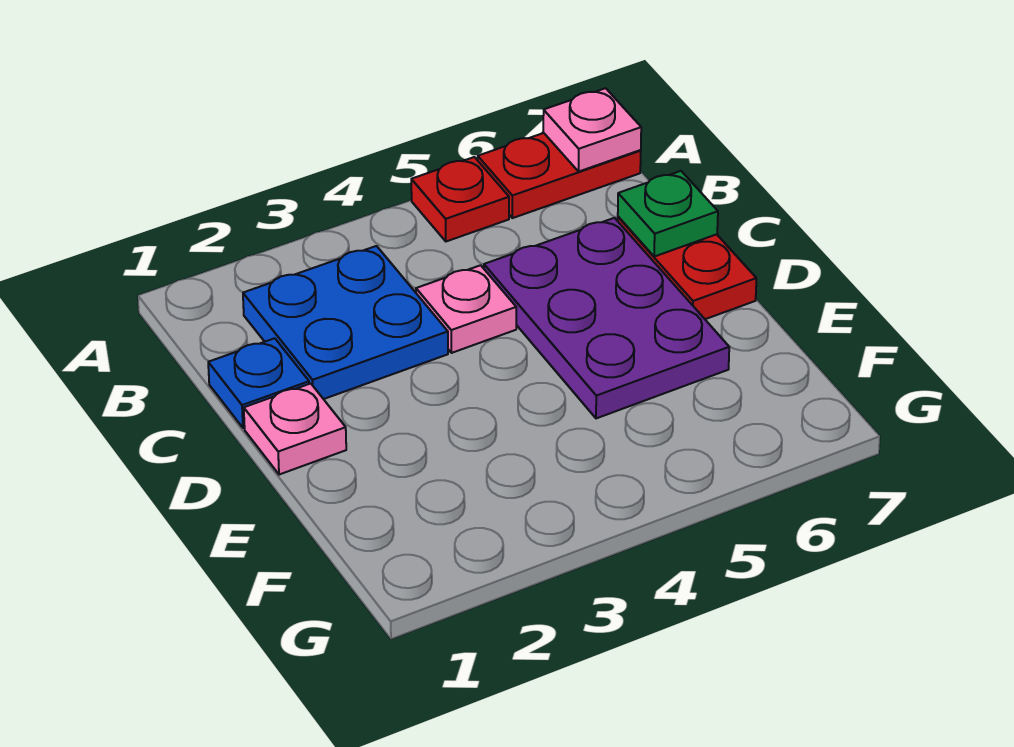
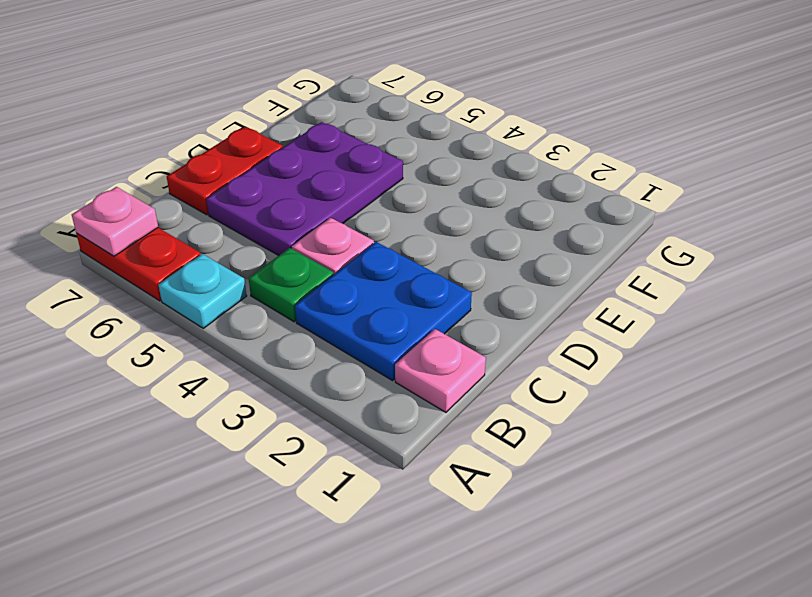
red 1x1 plate [411,157,509,241] -> cyan 1x1 plate [159,254,246,328]
blue 1x1 plate [208,338,309,428] -> none
green 1x1 plate [618,171,718,257] -> green 1x1 plate moved to [249,248,334,322]
pink 1x1 plate [244,383,346,475] -> pink 1x1 plate moved to [395,329,486,412]

